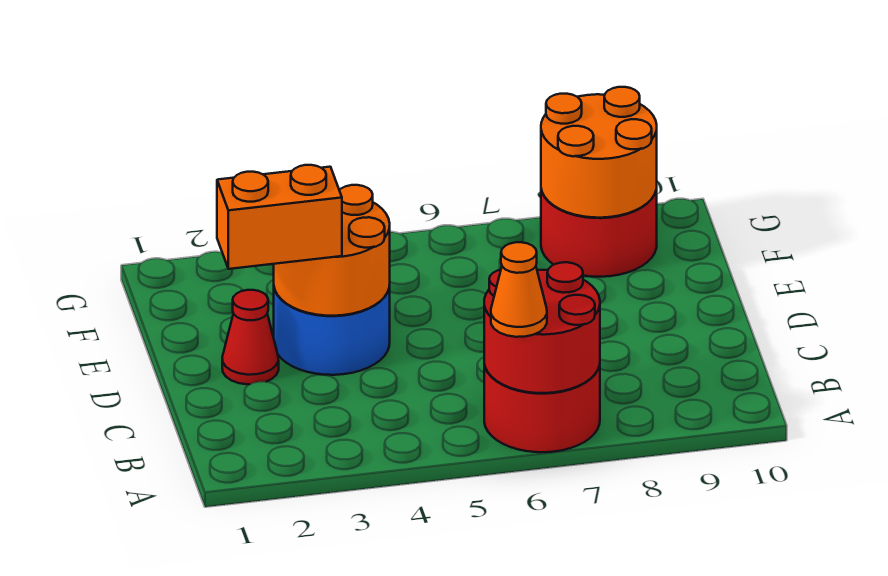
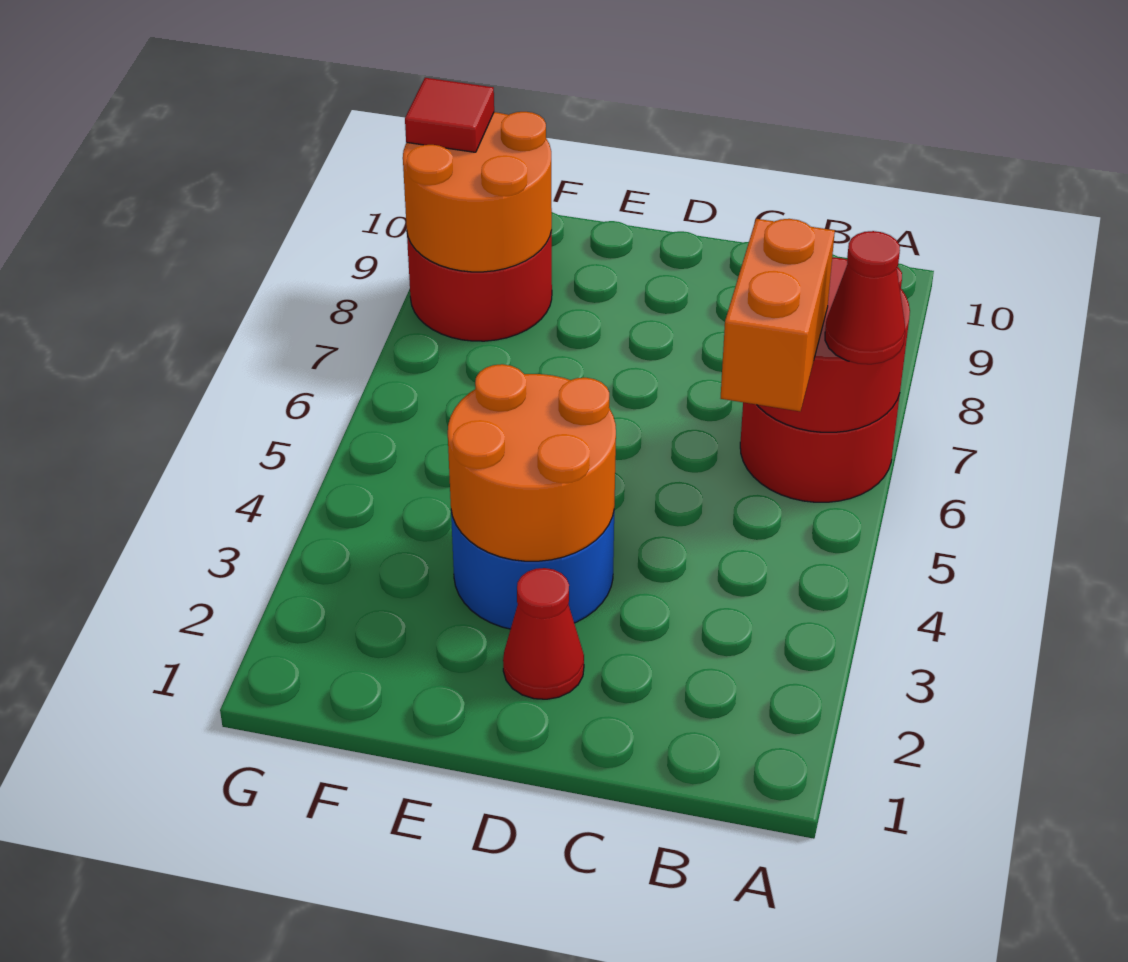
orange 1x1 cone [491,242,547,337] -> red 1x1 cone [825,231,905,364]
orange 1x2 brick [217,165,342,269] -> orange 1x2 brick moved to [721,219,835,411]
none -> red 1x1 tile [405,78,494,152]

